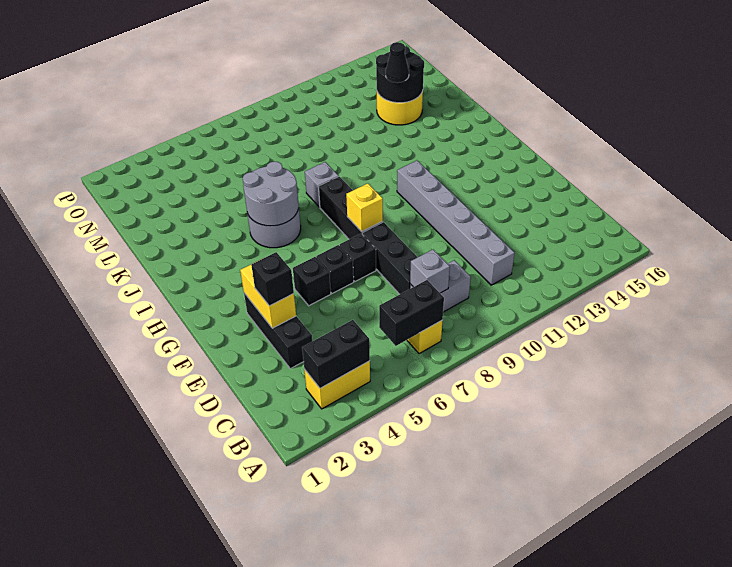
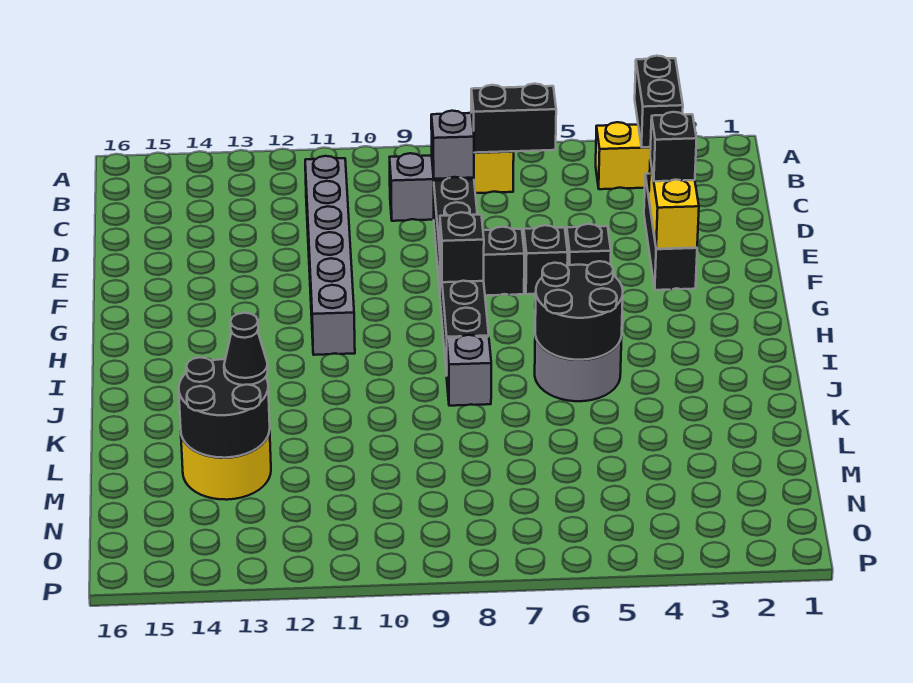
black 1x2 brick [302,320,370,388] -> black 1x2 brick turned to [635,56,683,147]
yellow 1x1 brick [346,183,383,232] -> black 1x1 brick [440,212,484,282]
grey 2x2 round brick [243,162,299,226] -> black 2x2 round brick [535,261,623,360]

